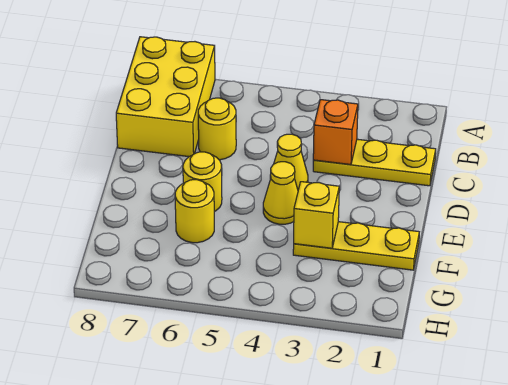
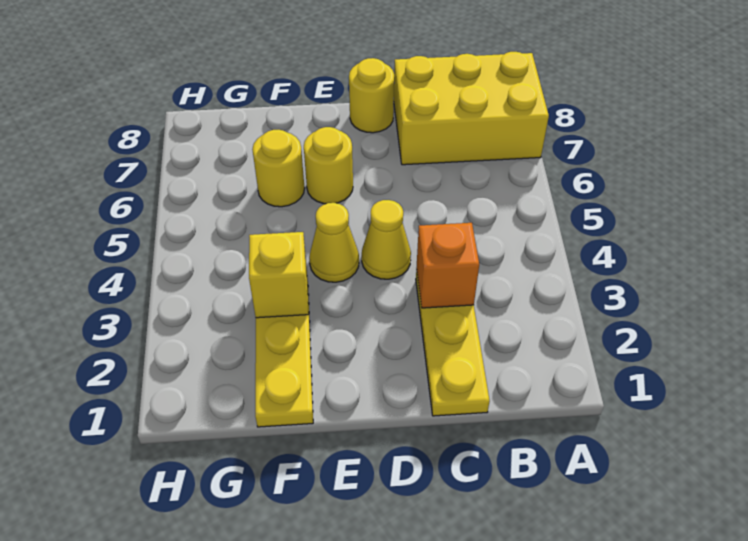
yellow 1x1 round brick [198,98,236,160] -> yellow 1x1 round brick moved to [349,58,394,133]

